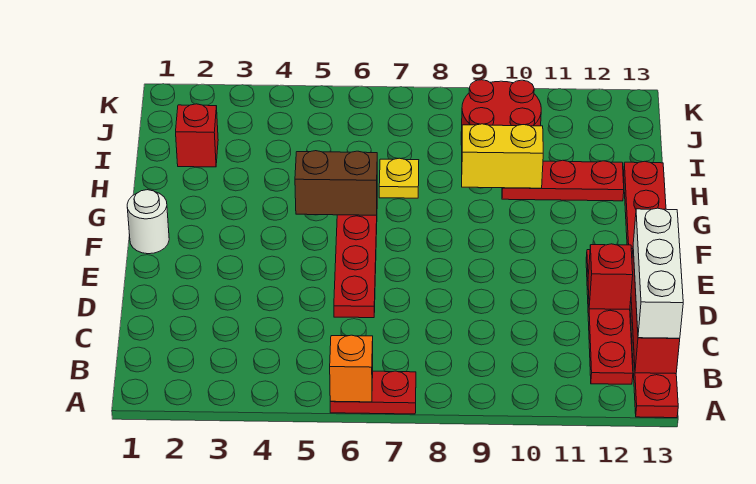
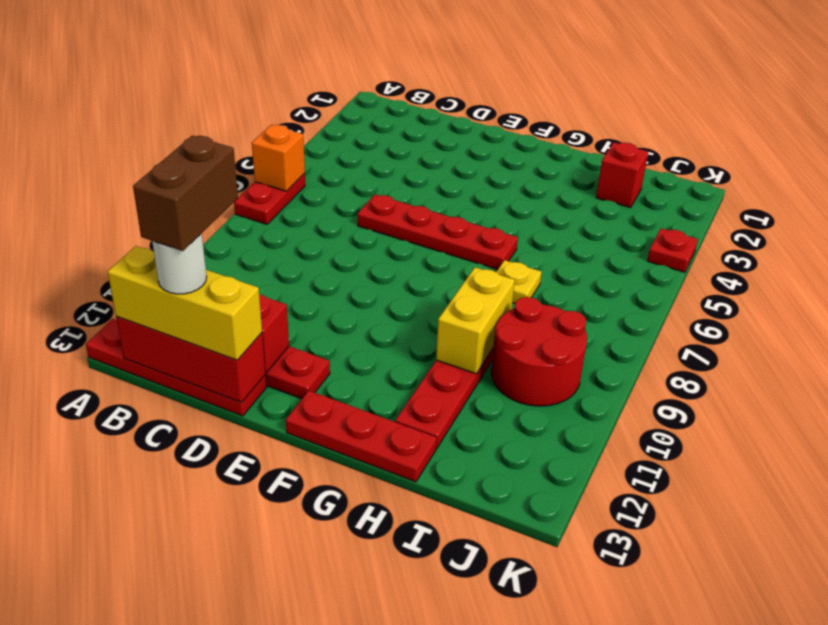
white 1x3 brick [633,208,683,339] -> yellow 1x3 brick [108,246,262,360]
white 1x1 round brick [127,190,169,254] -> white 1x1 round brick moved to [152,233,207,294]
brown 1x2 brick [295,151,377,215] -> brown 1x2 brick moved to [133,136,238,251]
none -> red 1x1 plate [647,228,698,272]

